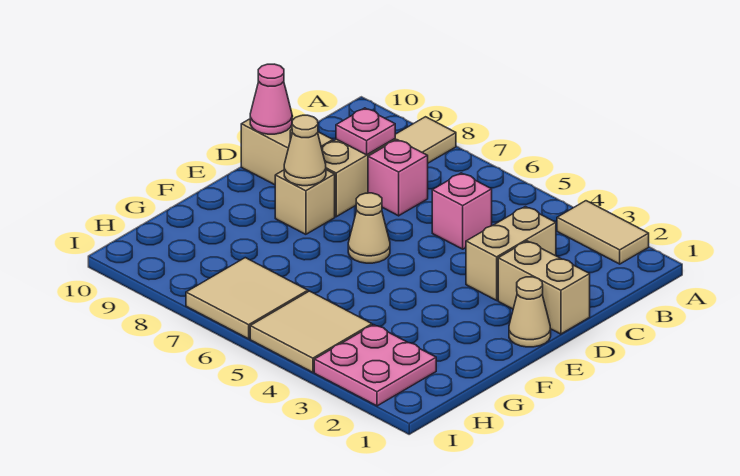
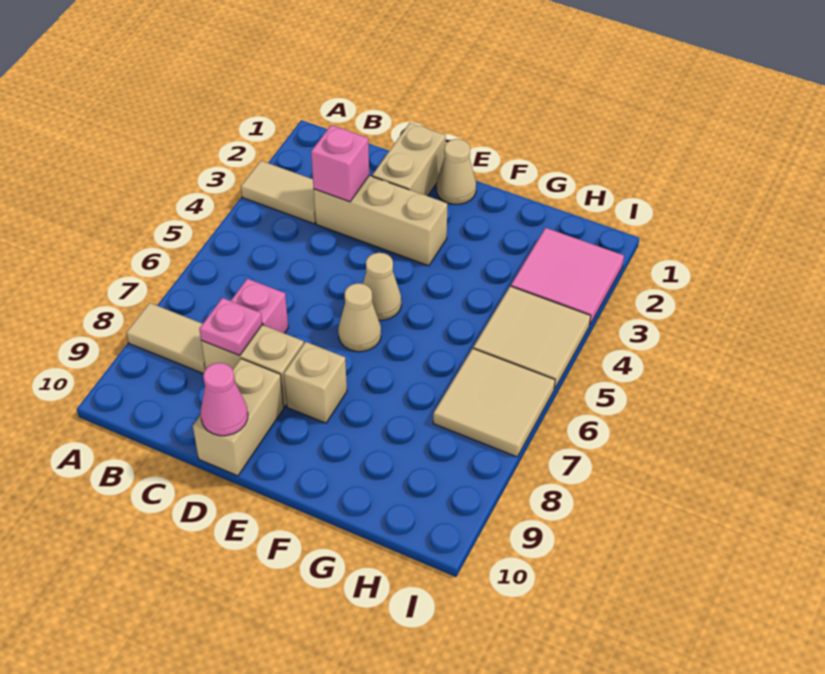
tan 1x2 tile [557,201,649,264] -> tan 1x2 tile turned to [241,161,316,224]
tan 1x2 brick [466,207,556,300] -> tan 1x3 brick [314,176,447,266]
pink 1x1 brick [432,173,492,249] -> pink 1x1 brick moved to [311,125,369,202]
tan 1x1 cone [284,115,326,186] -> tan 1x1 cone moved to [363,253,401,320]
pink 2x2 plate [314,325,436,406] -> pink 2x2 tile [511,228,624,324]

